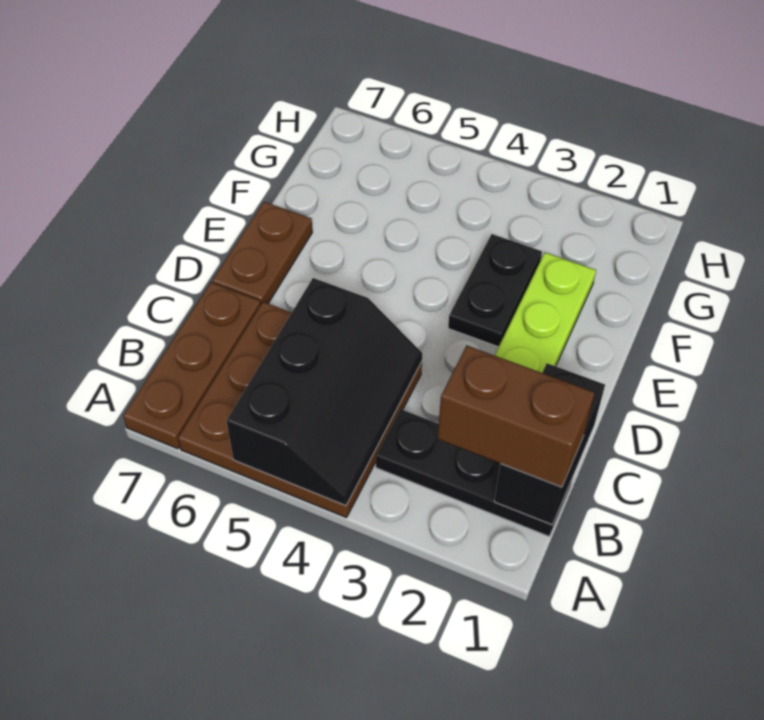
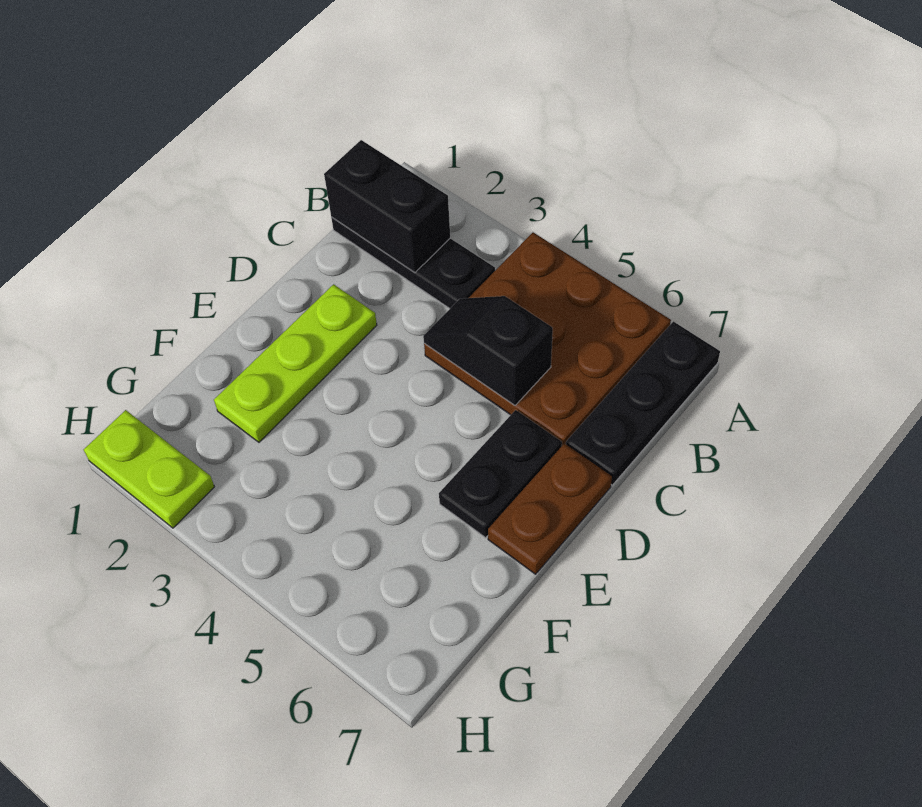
black 2x3 slope [227,278,422,506] -> black 1x2 slope [423,296,553,405]
brown 1x3 plate [123,282,261,449] -> black 1x3 plate [566,321,720,485]
black 1x2 brick [494,363,605,525] -> black 1x2 brick turned to [324,140,450,273]
brown 1x2 brick [438,346,595,487] -> none
black 1x2 plate [448,234,542,347] -> black 1x2 plate moved to [439,410,562,538]
none -> lime 1x2 plate [84,410,214,528]

